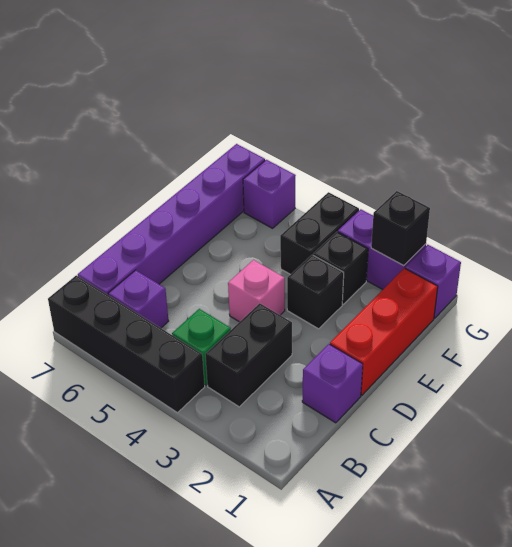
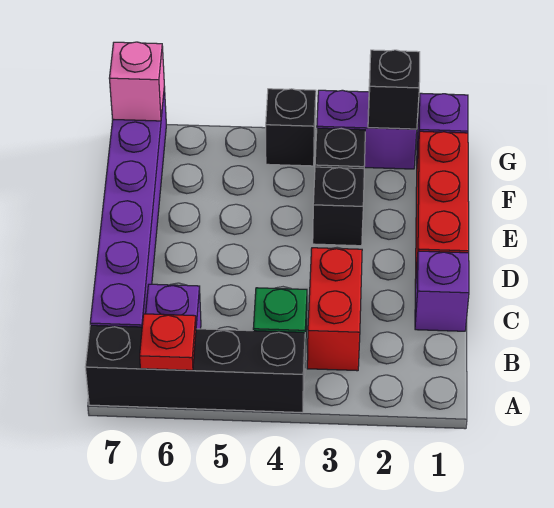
none -> red 1x1 plate [140,314,196,370]
black 1x2 brick [205,303,292,407] -> red 1x2 brick [307,248,362,371]
pink 1x1 brick [228,260,285,322] -> pink 1x1 brick moved to [109,42,164,121]
black 1x2 brick [280,192,359,275] -> black 1x1 brick [266,89,316,166]
purple 1x1 brick [243,160,296,228] -> none

